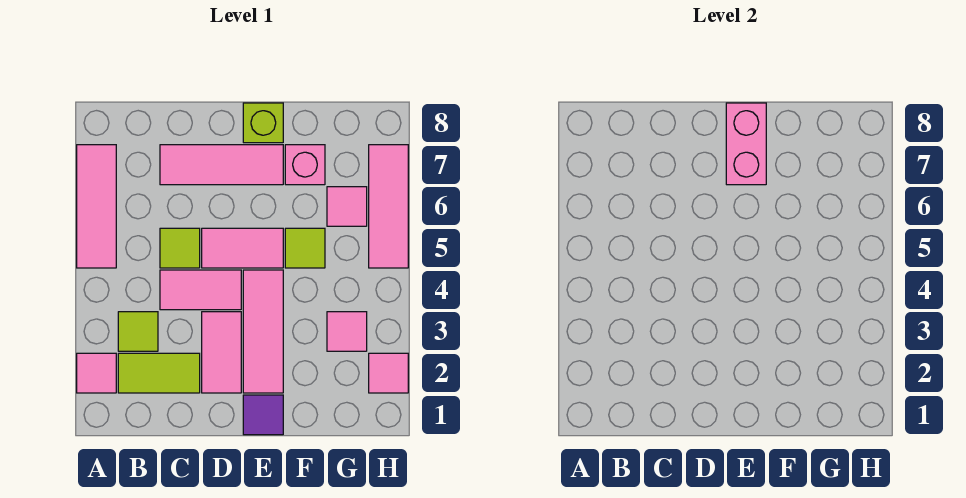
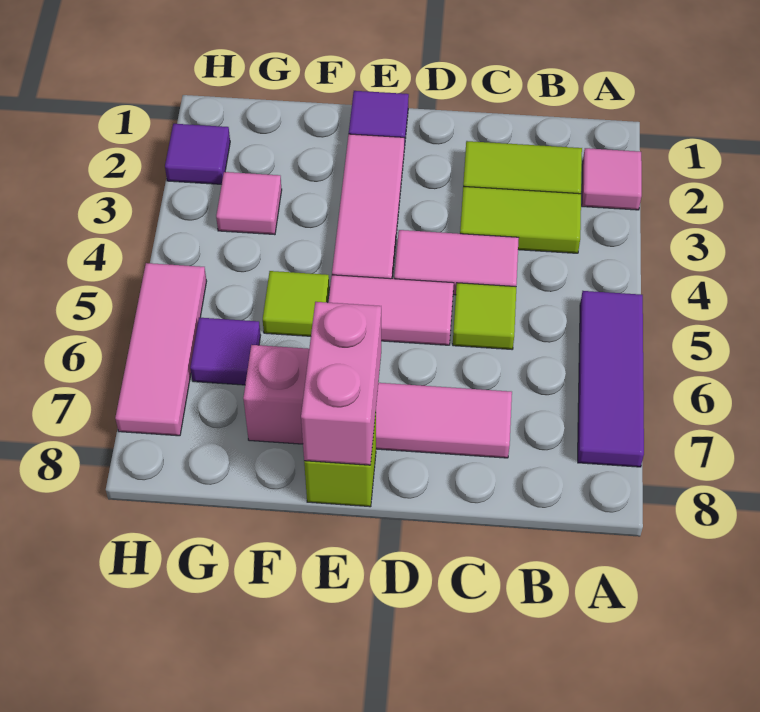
pink 1x3 tile [77,145,116,268] -> purple 1x3 tile [578,291,644,467]
lime 1x1 tile [118,312,158,351] -> lime 1x2 tile [460,186,581,253]
pink 1x2 tile [202,312,241,393] -> none
pink 1x1 tile [327,187,367,226] -> purple 1x1 tile [190,318,260,385]
pink 1x1 tile [369,353,408,393] -> purple 1x1 tile [165,124,230,184]

